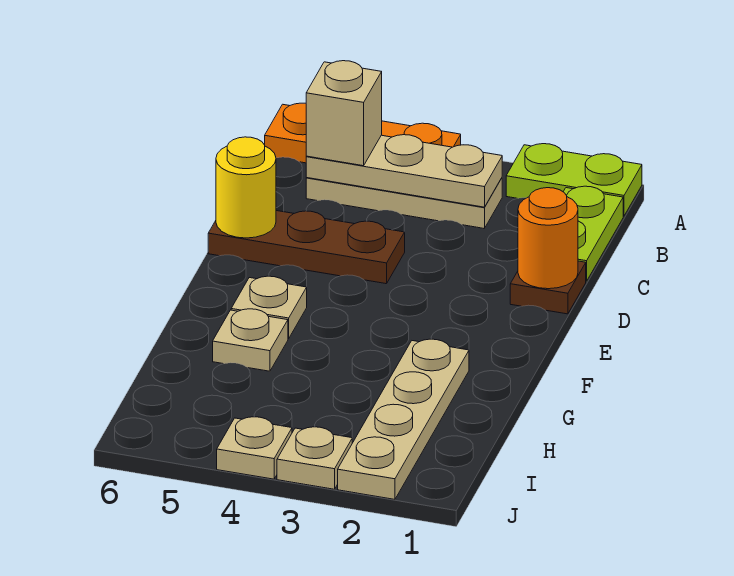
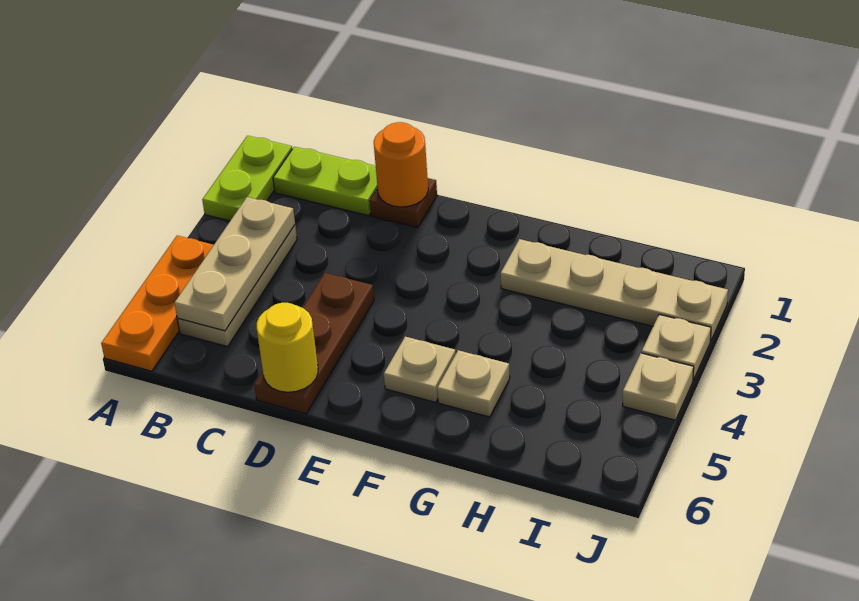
tan 1x1 brick [306,61,382,166] -> none

